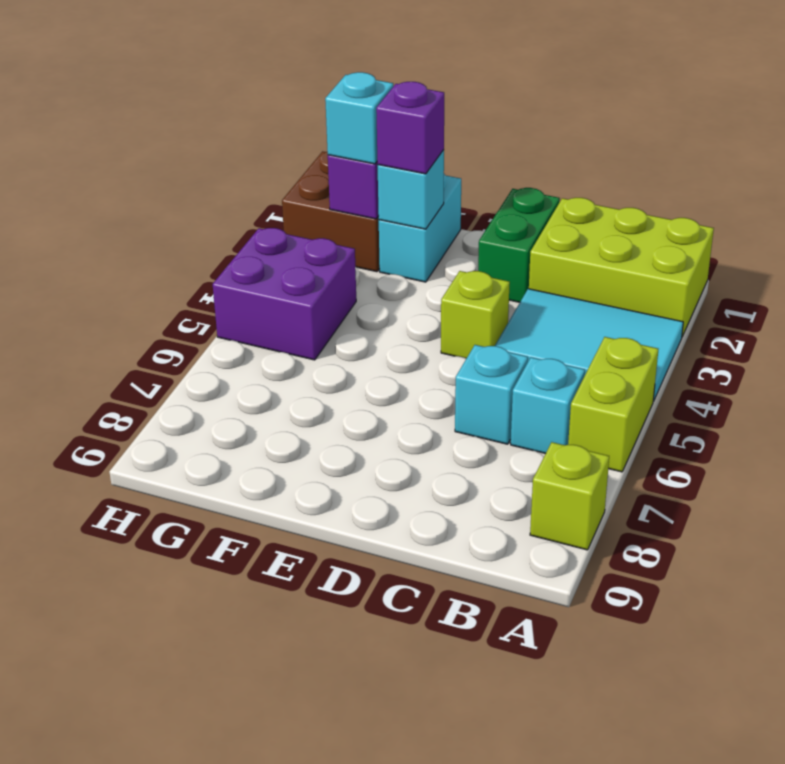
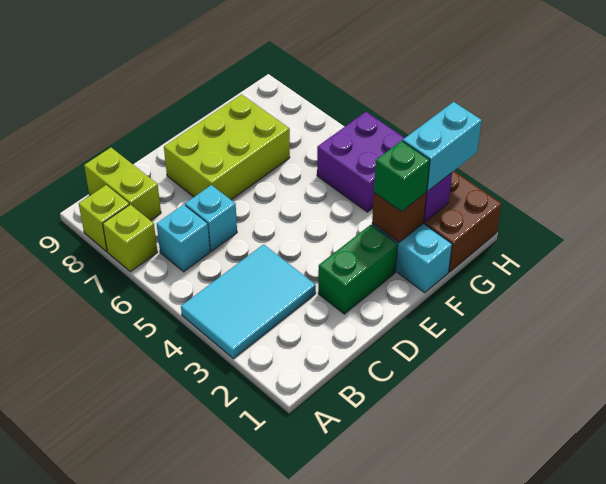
lime 2x3 brick [529,198,714,336] -> lime 2x3 brick moved to [164,94,290,200]
lime 1x2 brick [568,337,658,472] -> lime 1x2 brick moved to [84,148,161,221]
green 1x2 brick [478,188,560,302] -> green 1x2 brick turned to [318,225,398,314]
lime 1x1 brick [441,271,510,359] -> lime 1x1 brick moved to [103,205,158,272]
cyan 1x1 brick [378,150,444,229] -> brown 1x1 brick [372,193,426,242]
purple 1x1 brick [376,82,444,174] -> green 1x1 brick [374,141,430,212]
cyan 1x1 brick [325,72,393,164] -> cyan 1x2 brick [403,102,482,191]

